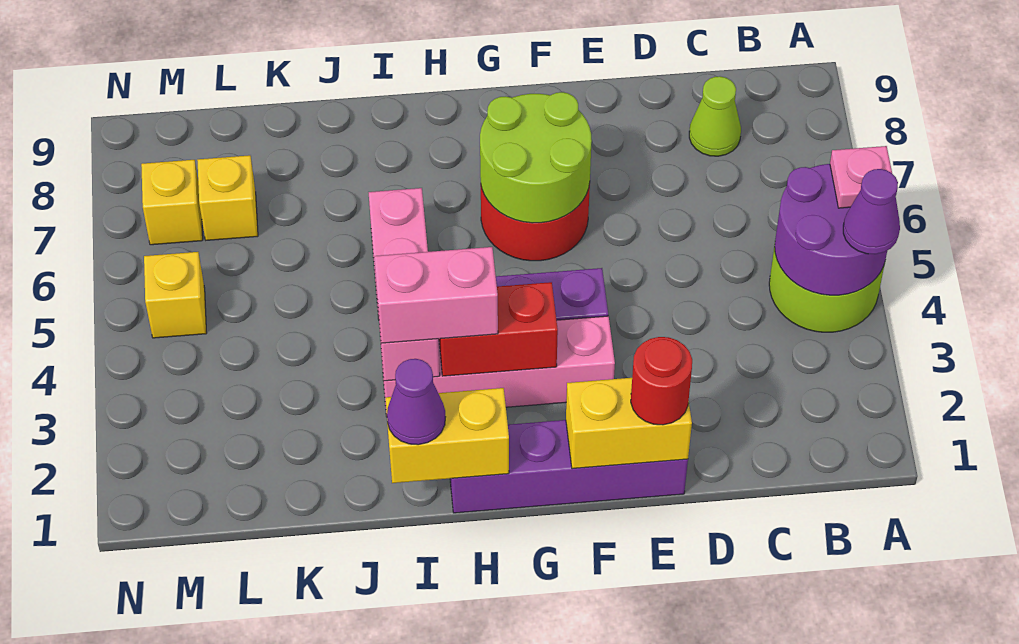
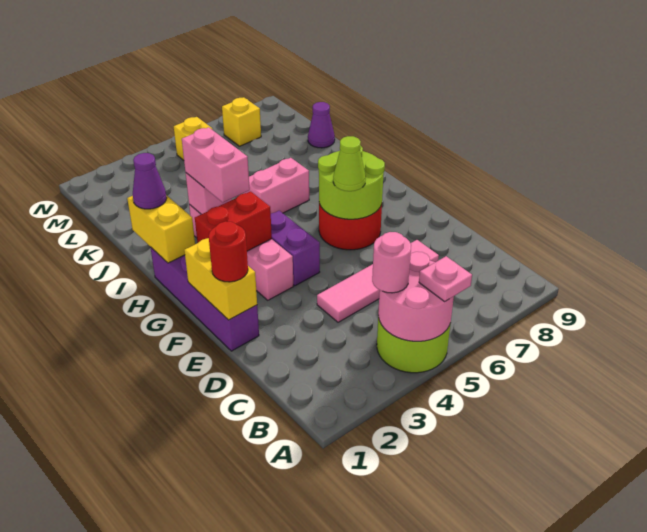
purple 2x2 round brick [775,164,887,295] -> pink 2x2 round brick [378,252,454,341]
purple 1x1 cone [843,169,900,254] -> purple 1x1 cone moved to [308,102,335,148]
none -> pink 1x1 round brick [372,232,411,293]
lime 1x1 cone [689,76,741,156] -> lime 1x1 cone moved to [333,136,366,191]
none -> pink 1x4 tile [317,240,439,322]
red 1x2 brick [439,282,558,376] -> red 1x2 brick turned to [195,191,272,251]
yellow 1x1 brick [197,155,258,240] -> none

